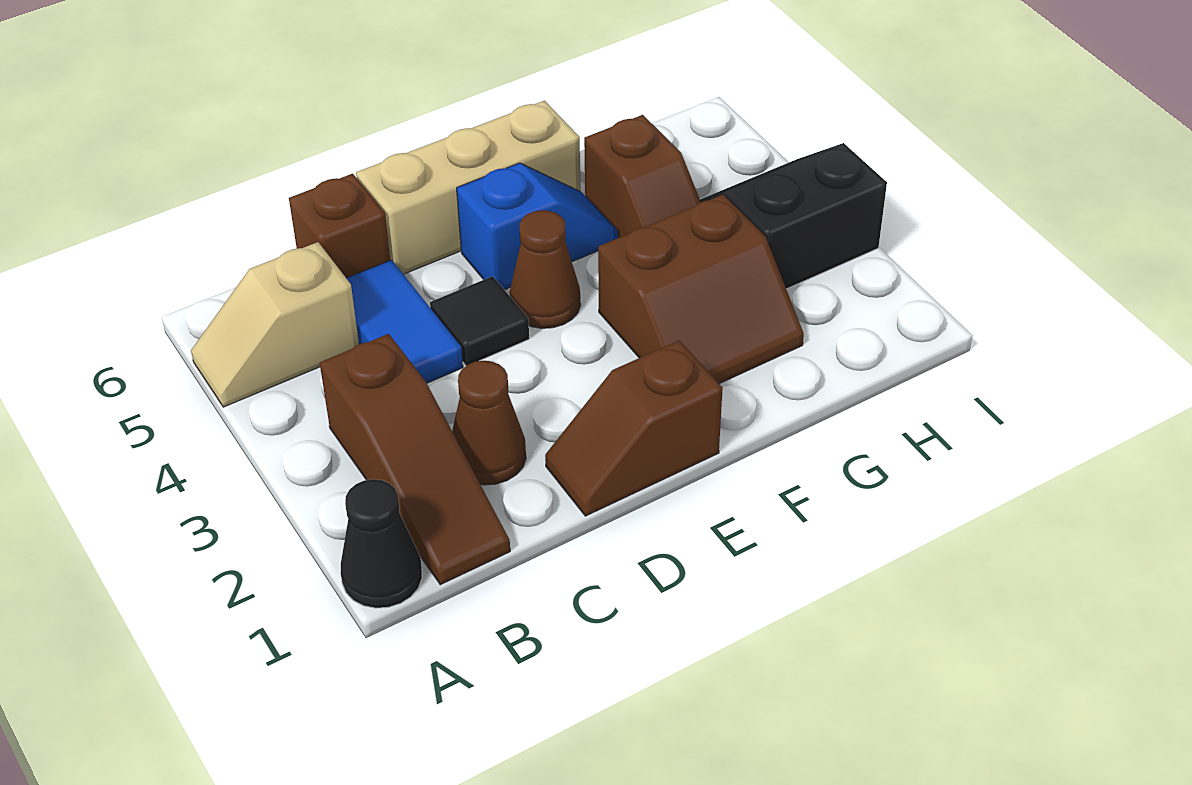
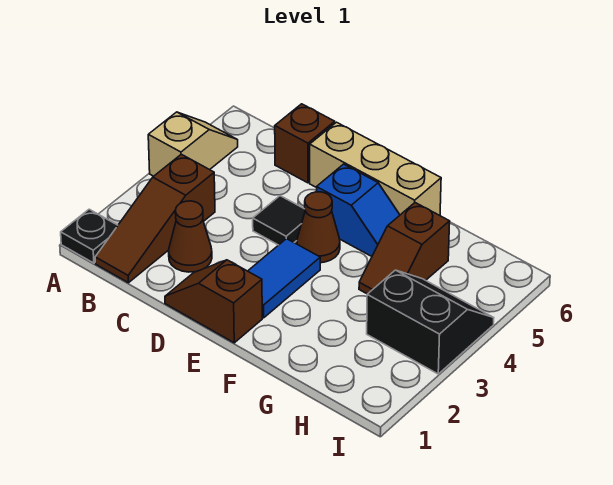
black 1x1 cone [341,479,422,608] -> black 1x1 plate [61,209,118,263]
tan 1x2 slope [191,242,359,407] -> tan 1x2 slope turned to [148,112,238,176]
blue 1x2 tile [346,260,463,383] -> blue 1x2 tile moved to [248,239,320,318]
brown 2x2 slope [598,195,804,384] -> none

